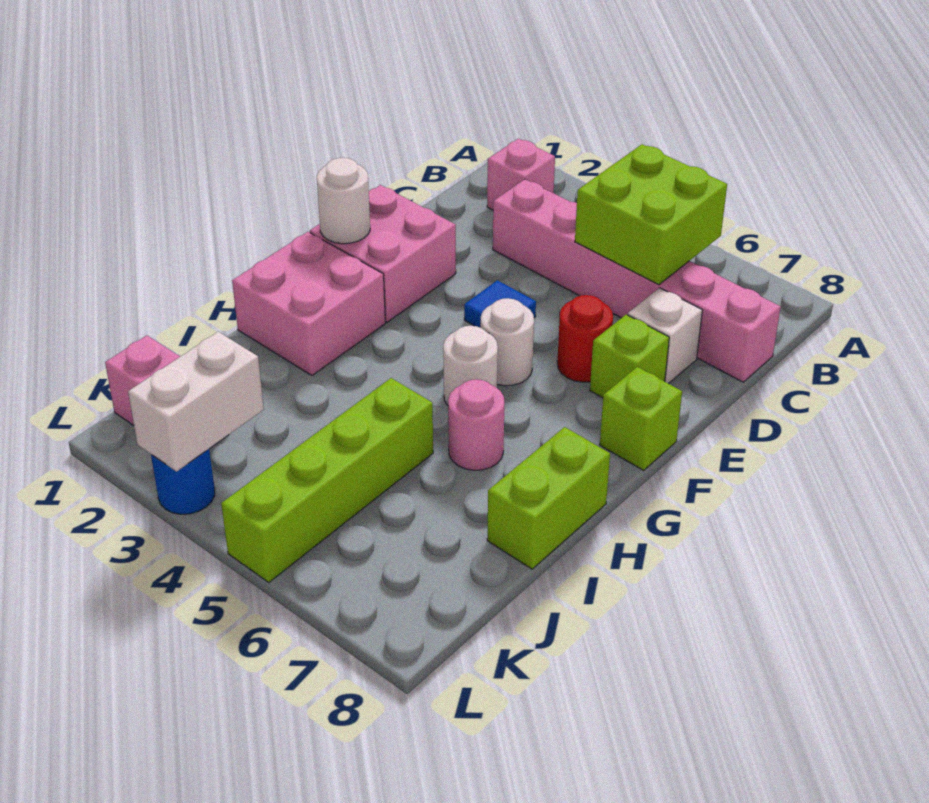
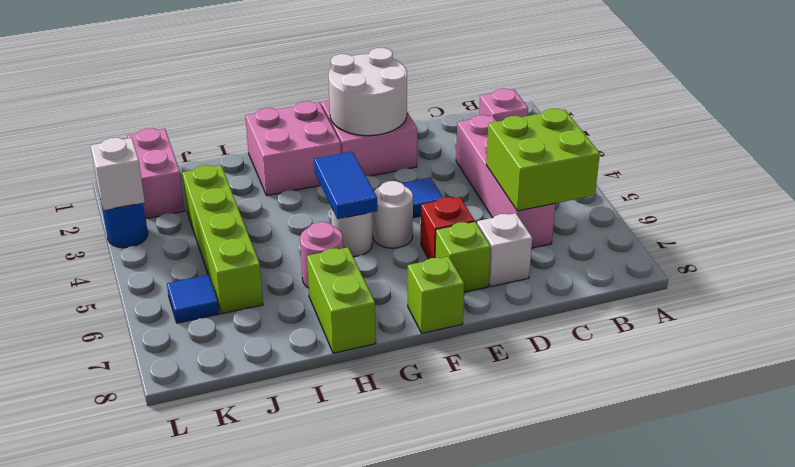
pink 1x6 brick [493,179,781,382] -> pink 1x4 brick [456,115,555,248]
red 1x1 round brick [557,295,613,382] -> red 1x1 brick [421,197,474,259]
white 1x1 round brick [317,158,370,244] -> white 2x2 round brick [329,48,407,136]
none -> blue 1x2 tile [314,152,377,219]
lime 1x2 brick [487,427,610,569] -> lime 1x2 brick turned to [307,247,376,353]
lime 1x4 brick [221,378,433,582] -> lime 1x4 brick turned to [182,165,263,314]
white 1x2 brick [128,332,264,472] -> white 1x1 brick [91,138,145,210]
none -> blue 1x1 tile [167,275,219,323]

